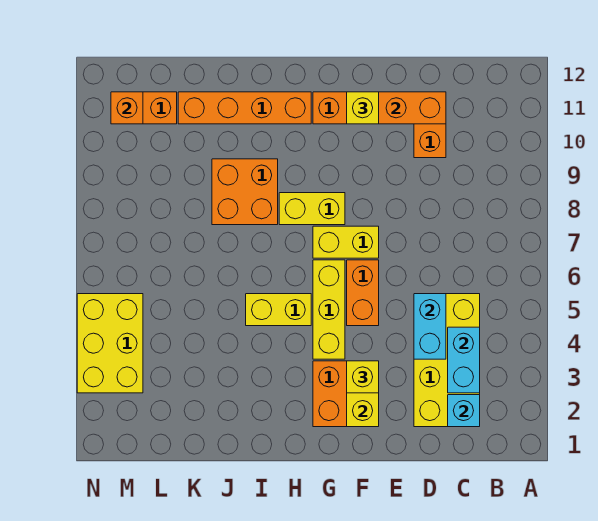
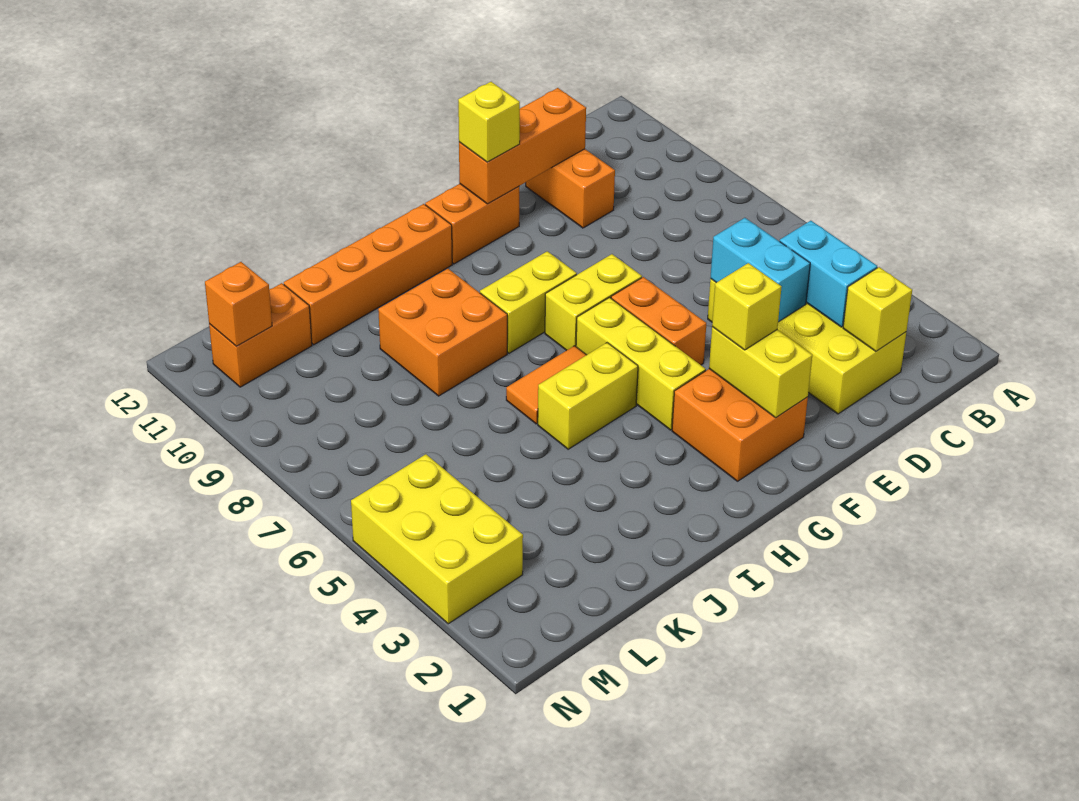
cyan 1x1 brick [448,395,480,427] -> yellow 1x1 brick [843,267,912,351]
none -> orange 1x2 tile [506,346,586,424]

